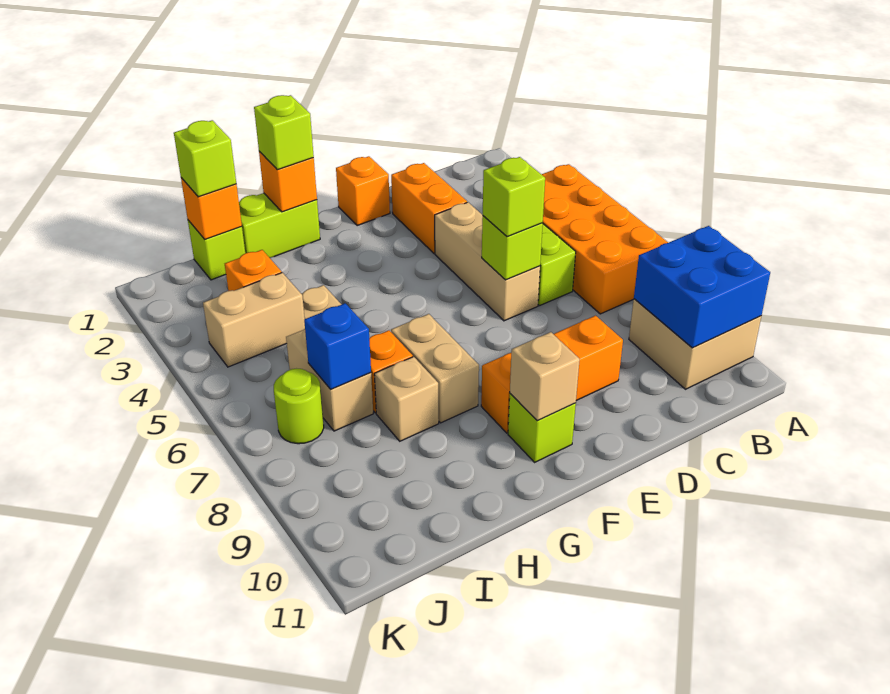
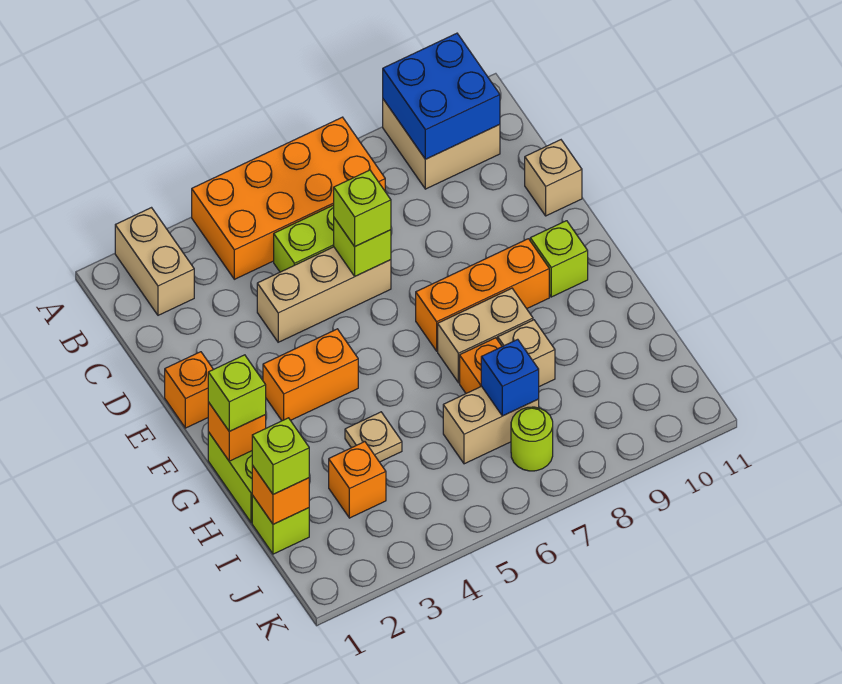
orange 1x2 brick [391,163,467,253] -> orange 1x2 brick moved to [263,329,358,421]
orange 1x3 brick [481,316,623,433] -> orange 1x3 brick turned to [416,239,549,351]
tan 1x1 brick [510,332,580,421] -> tan 1x1 brick moved to [525,140,582,216]
tan 1x2 brick [203,273,305,367] -> tan 1x2 brick moved to [115,208,194,315]

